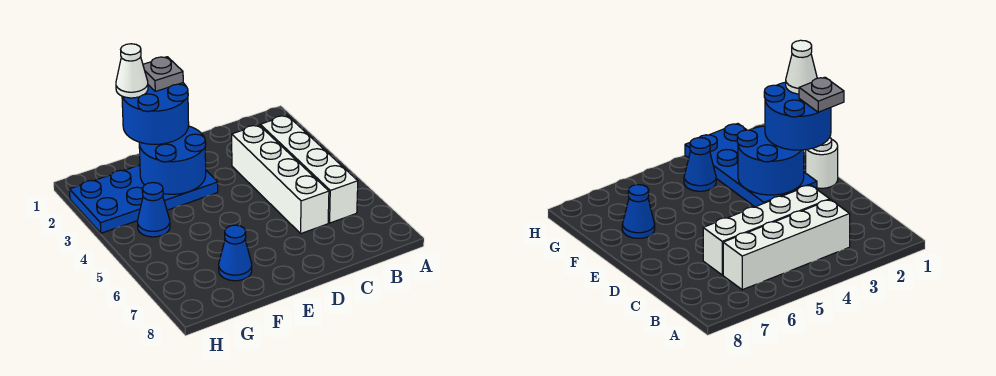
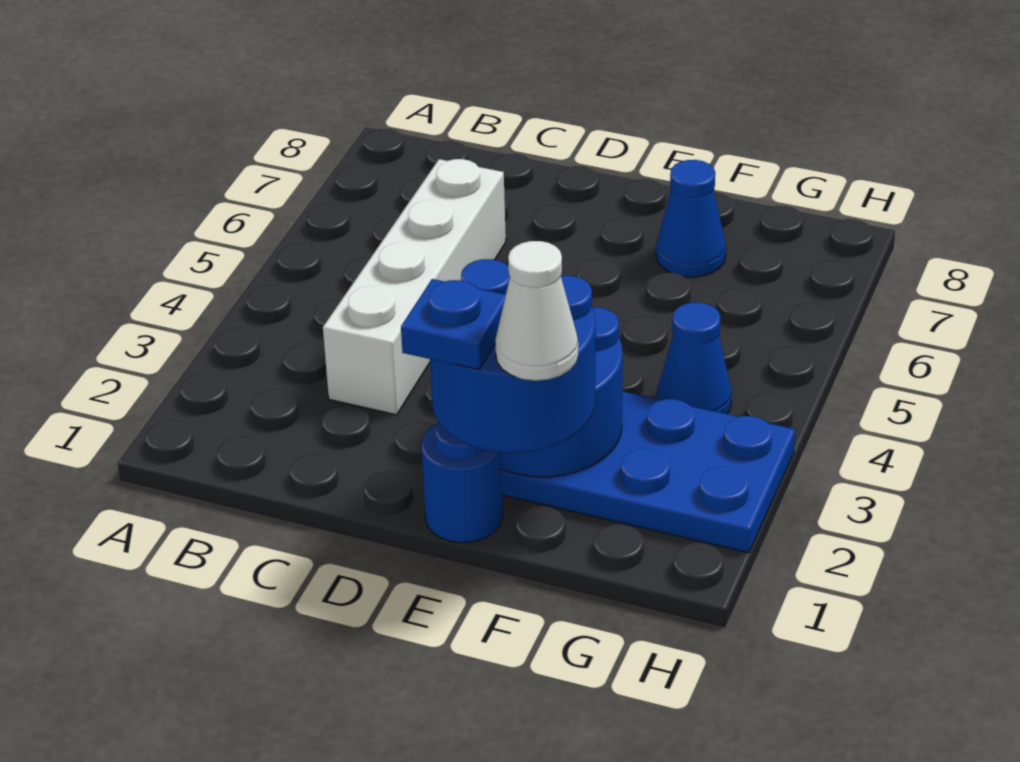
white 1x4 brick [260,115,358,223] -> none
white 1x1 round brick [806,138,838,188] -> blue 1x1 round brick [421,422,503,543]
grey 1x1 plate [143,57,183,91] -> blue 1x1 plate [401,279,506,370]

